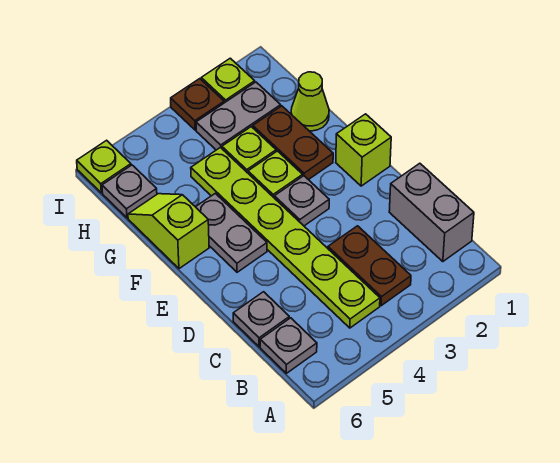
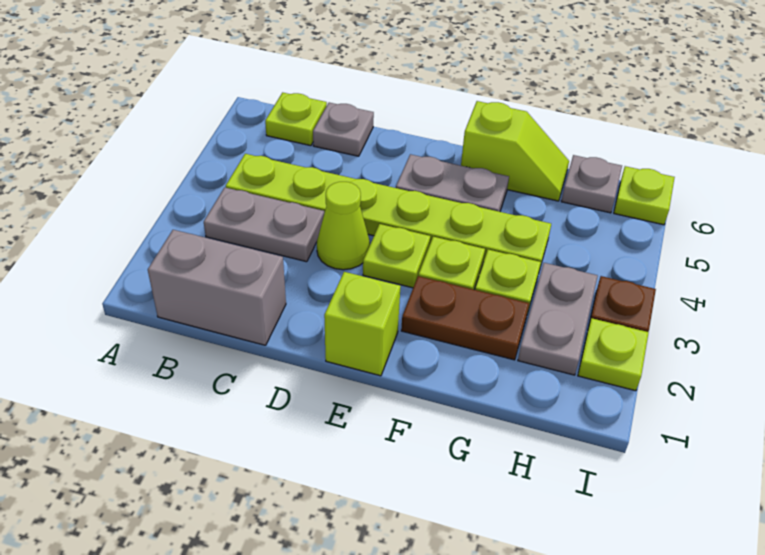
brown 1x2 plate [328,226,411,306] -> grey 1x2 plate [204,188,324,262]
grey 1x1 plate [260,318,317,373] -> lime 1x1 plate [265,93,327,146]
grey 1x1 plate [274,176,329,226] -> lime 1x1 plate [363,224,430,288]
lime 1x1 cone [291,72,329,131] -> lime 1x1 cone moved to [317,182,370,270]

